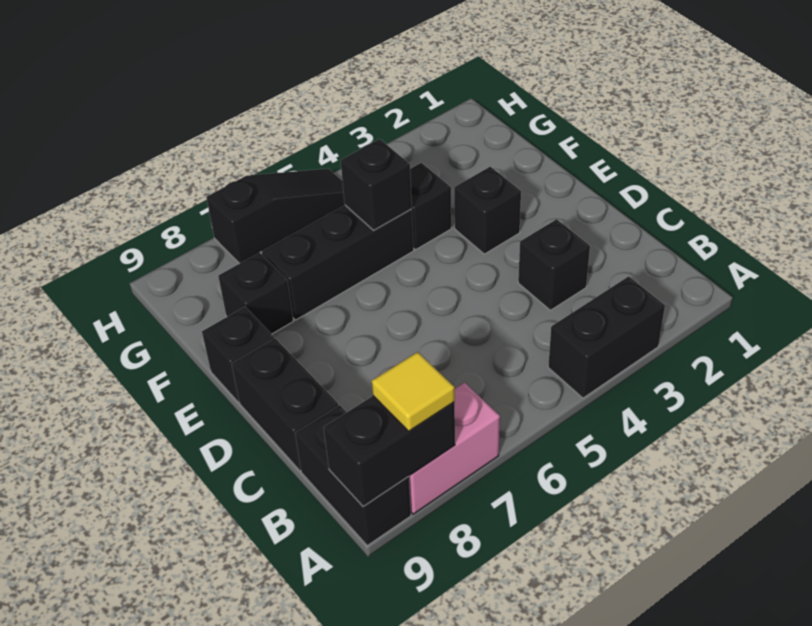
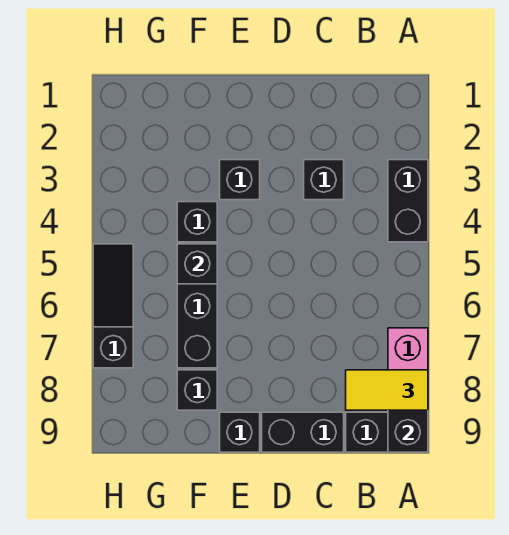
yellow 1x1 tile [372,352,455,431] -> yellow 1x2 tile [346,370,428,410]

